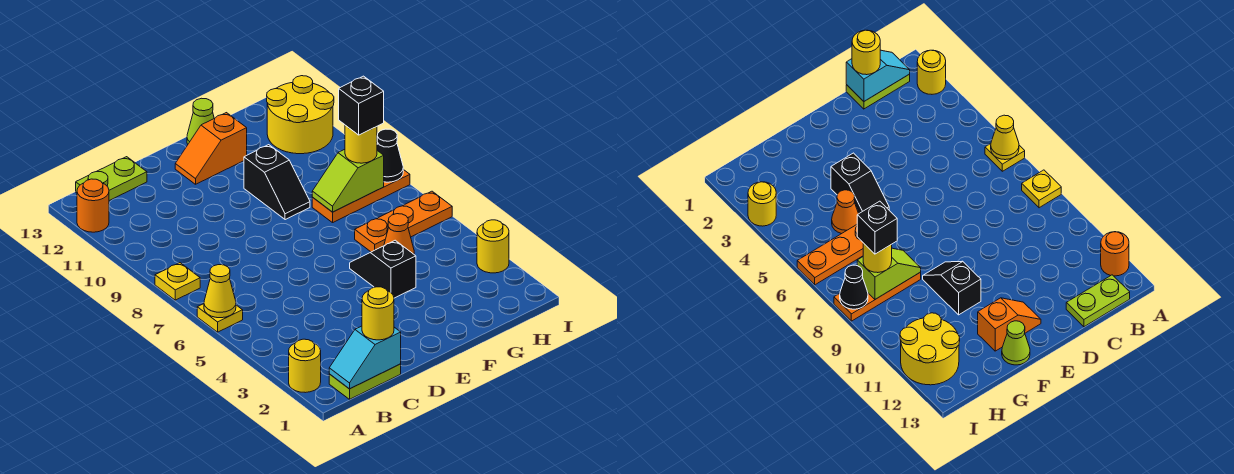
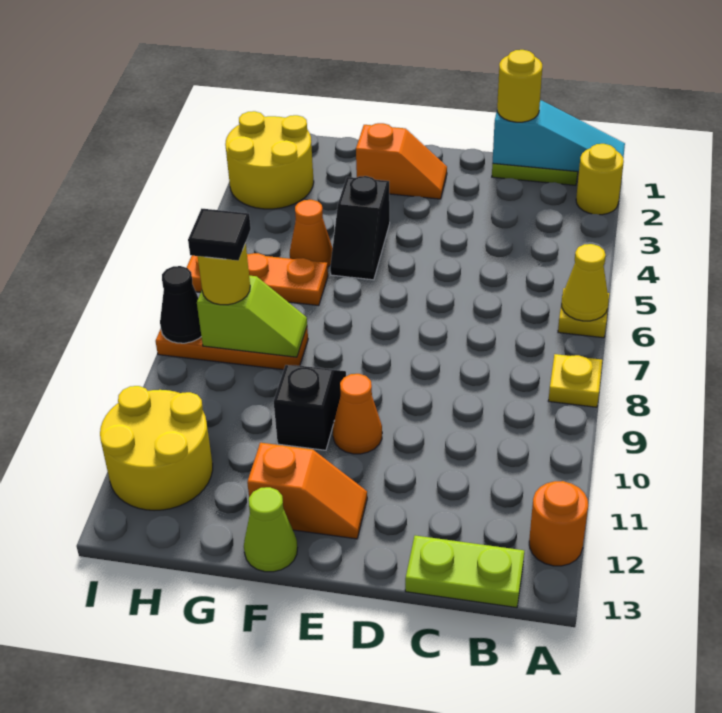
cyan 1x2 slope [329,326,401,389] -> cyan 1x3 slope [493,101,625,172]
none -> orange 1x2 slope [356,123,447,199]
none -> orange 1x1 cone [333,374,382,454]
black 1x1 brick [339,76,384,135] -> black 1x1 tile [188,209,251,261]
yellow 1x1 round brick [477,220,509,273] -> yellow 2x2 round brick [225,111,314,209]

